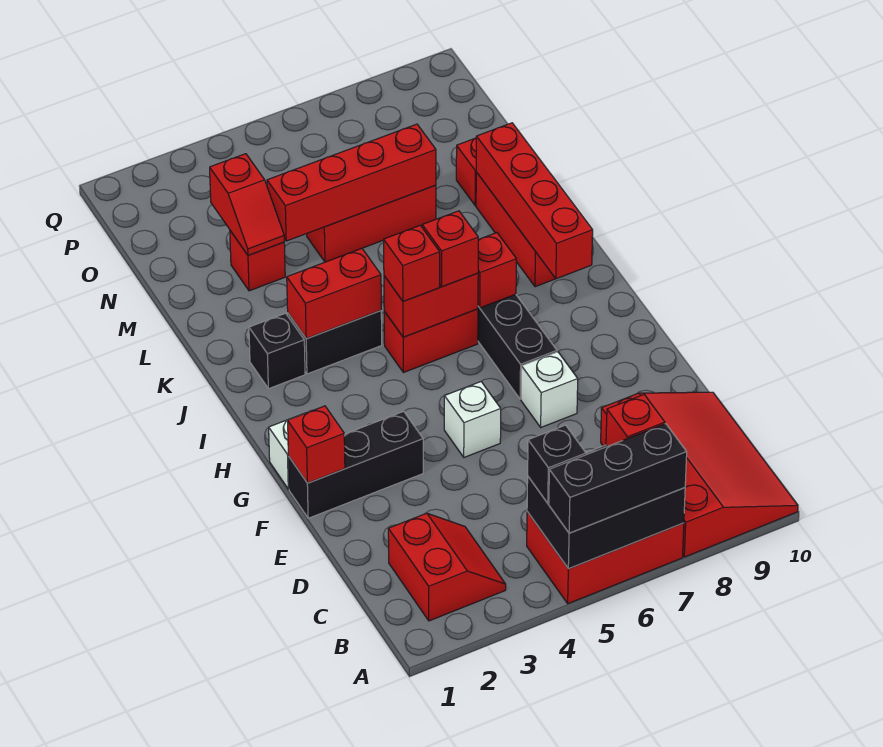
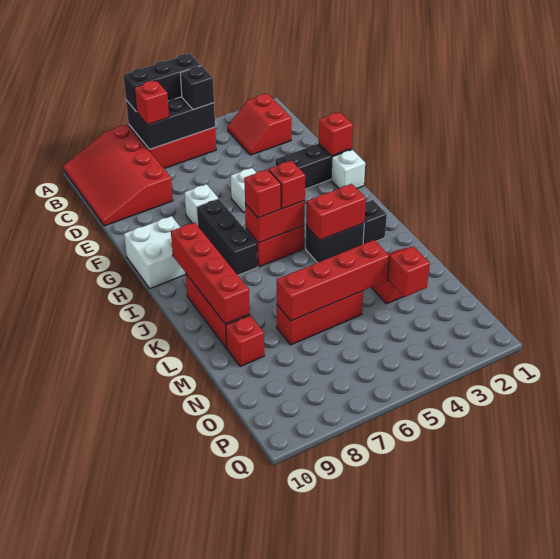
none -> white 2x2 brick [124,216,186,288]
red 1x1 brick [478,233,516,308] -> none

